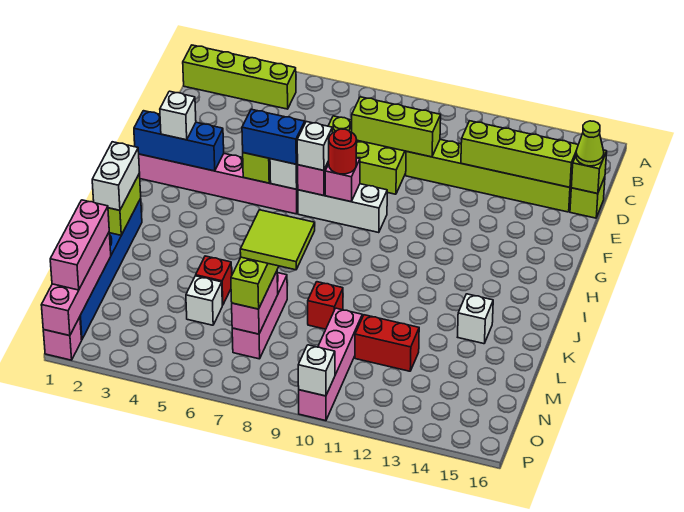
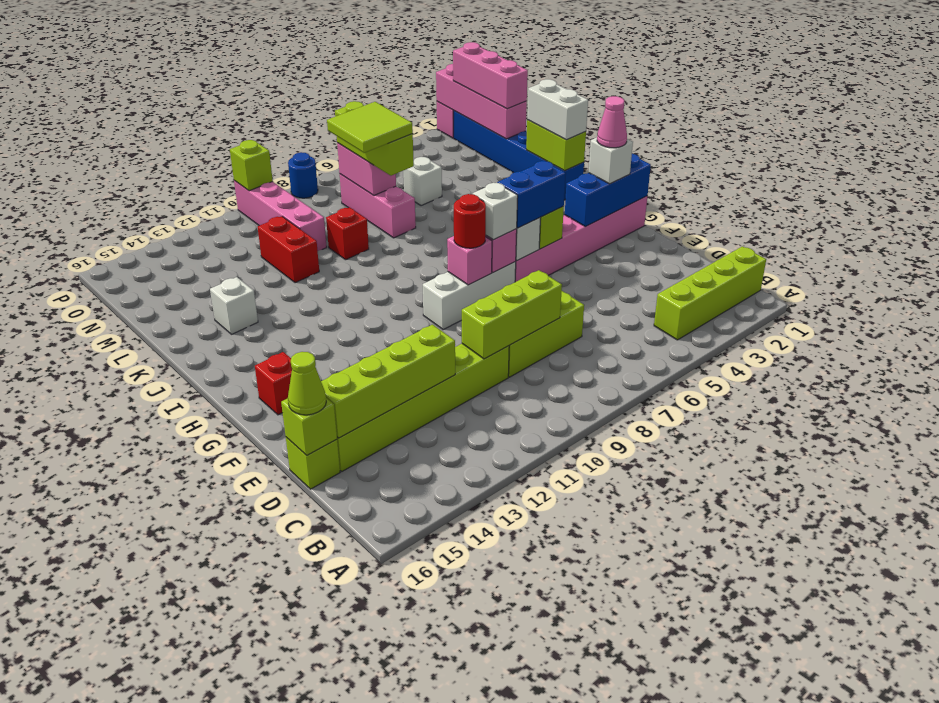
none -> pink 1x1 cone [597,96,627,148]
red 1x1 brick [196,256,232,305] -> red 1x1 brick moved to [255,352,292,415]
red 1x2 brick [355,315,419,371] -> red 1x2 brick turned to [258,216,319,283]
none -> blue 1x1 round brick [288,152,318,198]
white 1x1 brick [298,345,335,396] -> lime 1x1 brick [230,140,273,191]

